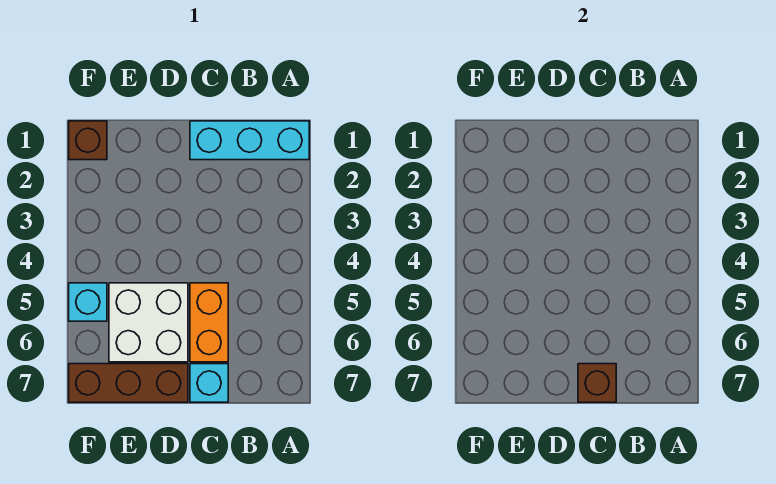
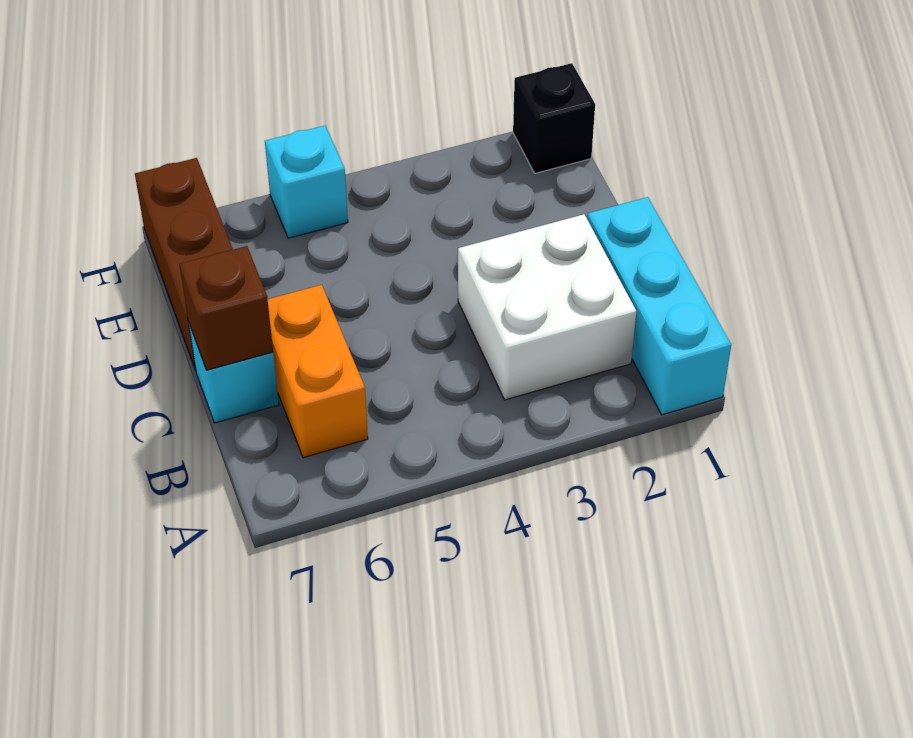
orange 1x2 brick [190,283,228,362] -> orange 1x2 brick turned to [268,285,368,458]
white 2x2 brick [109,283,188,362] -> white 2x2 brick moved to [458,214,637,400]
brown 1x1 brick [69,121,107,160] -> black 1x1 brick [513,63,595,173]

